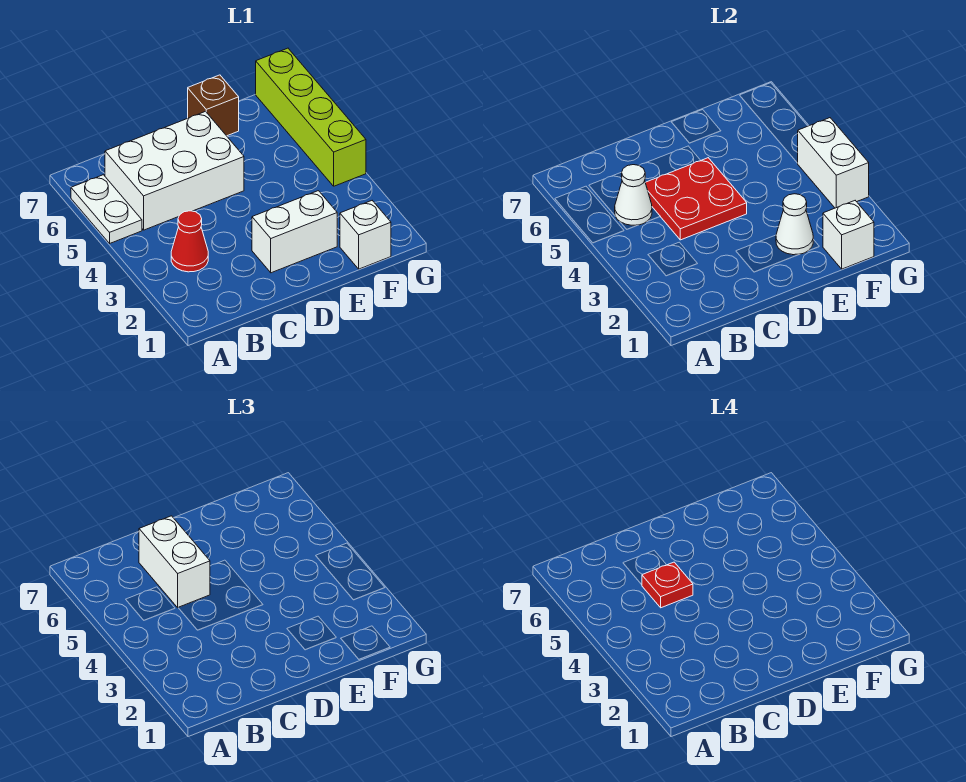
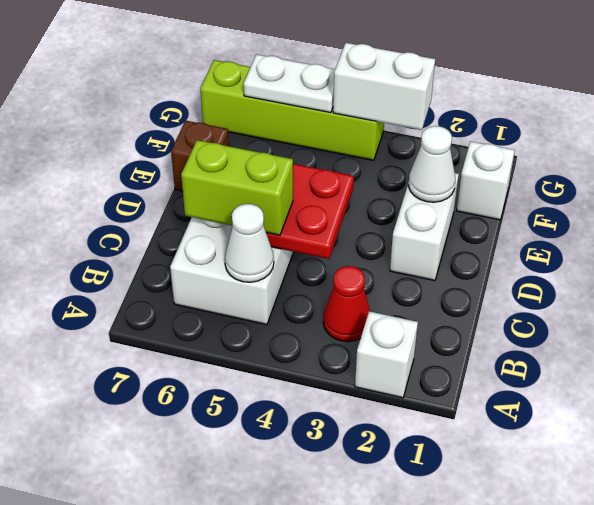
white 1x2 plate [71,175,142,243] -> white 1x2 plate moved to [244,54,335,113]
white 1x2 brick [139,516,210,608] -> lime 1x2 brick [181,140,293,235]
red 1x1 plate [642,562,693,608] -> none
white 1x1 brick [823,201,874,269] -> white 1x1 brick moved to [355,311,418,398]

